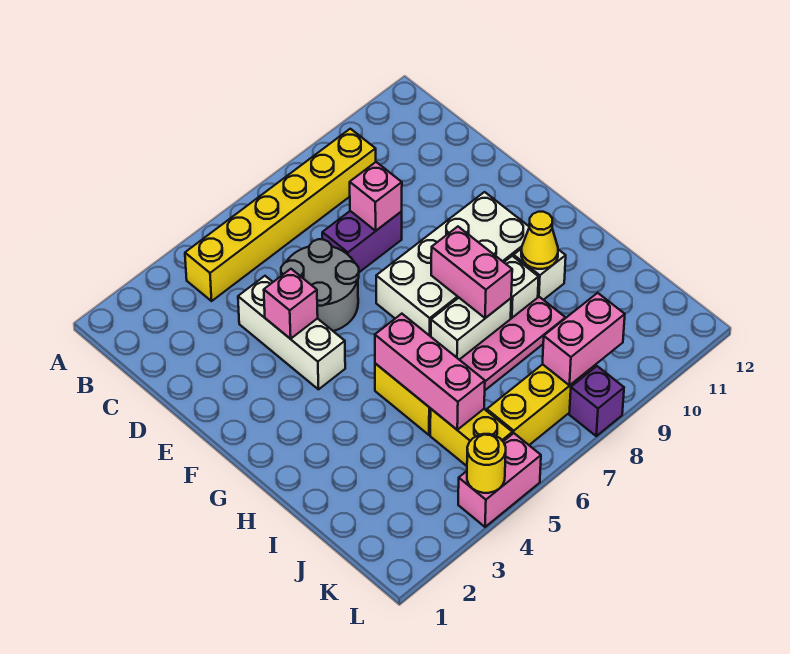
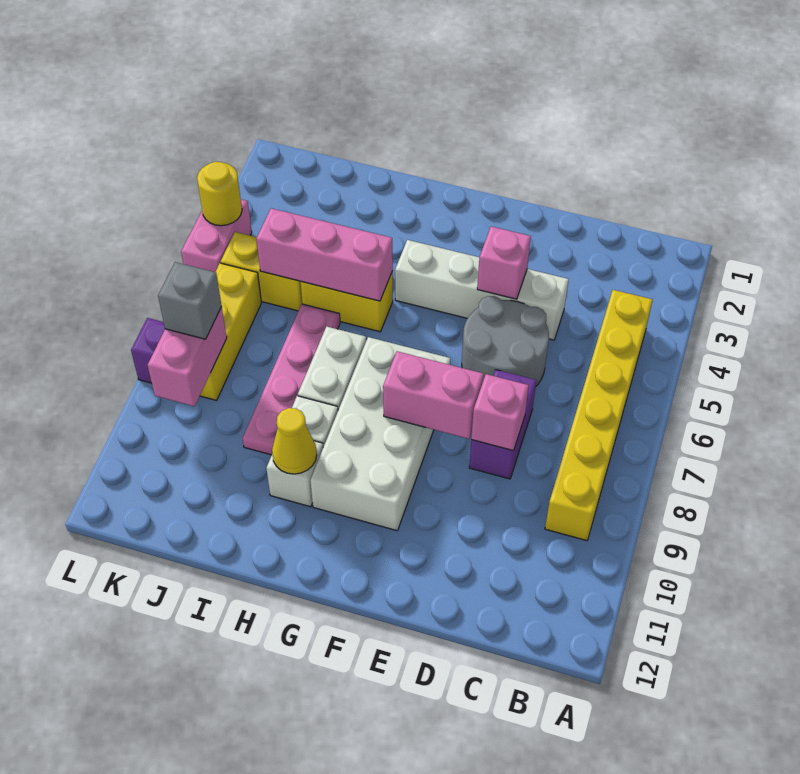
white 1x3 brick [238,276,345,389] -> white 1x4 brick [395,240,569,340]
pink 1x2 brick [431,227,512,318] -> pink 1x2 brick moved to [383,351,483,439]
none -> grey 1x1 brick [158,262,222,339]

